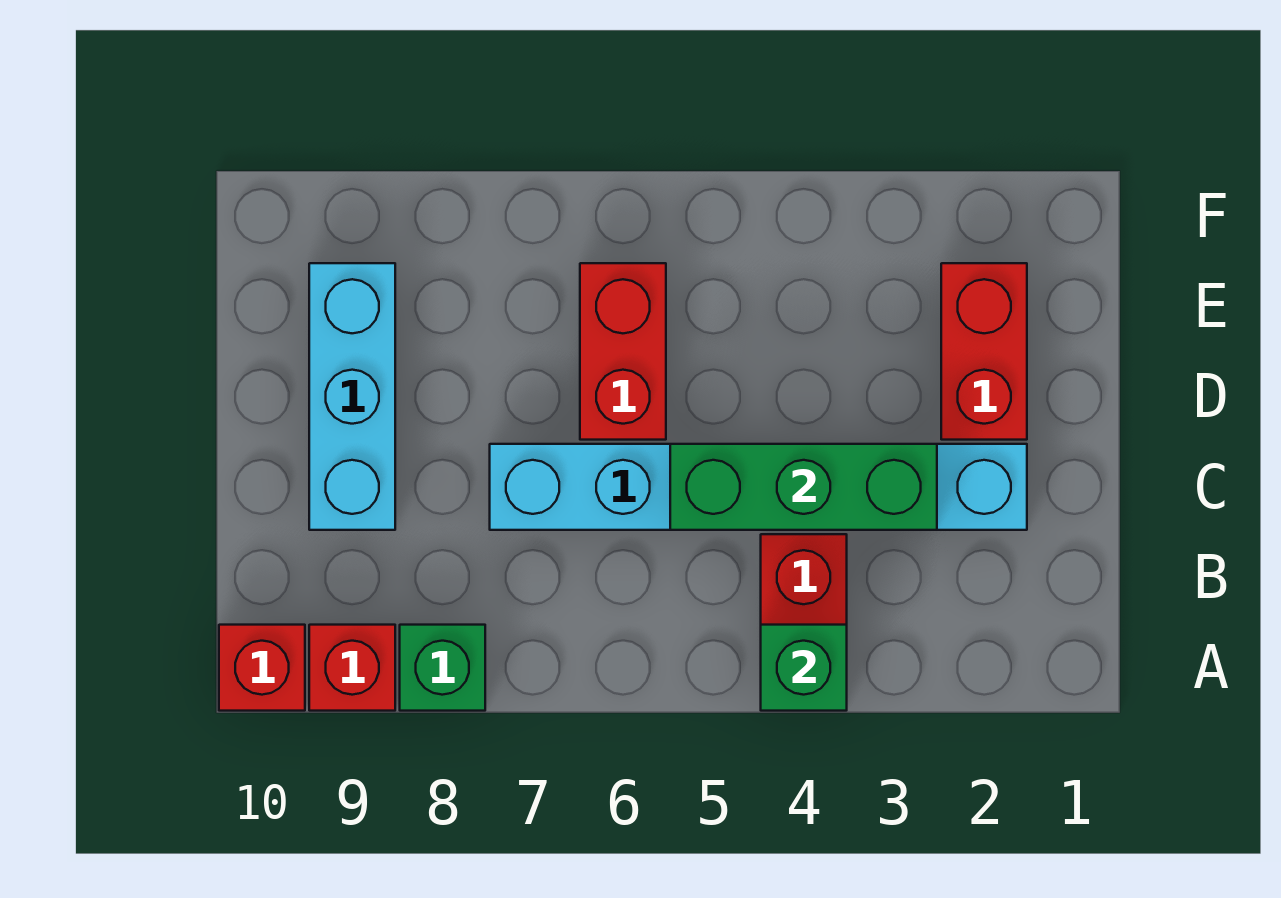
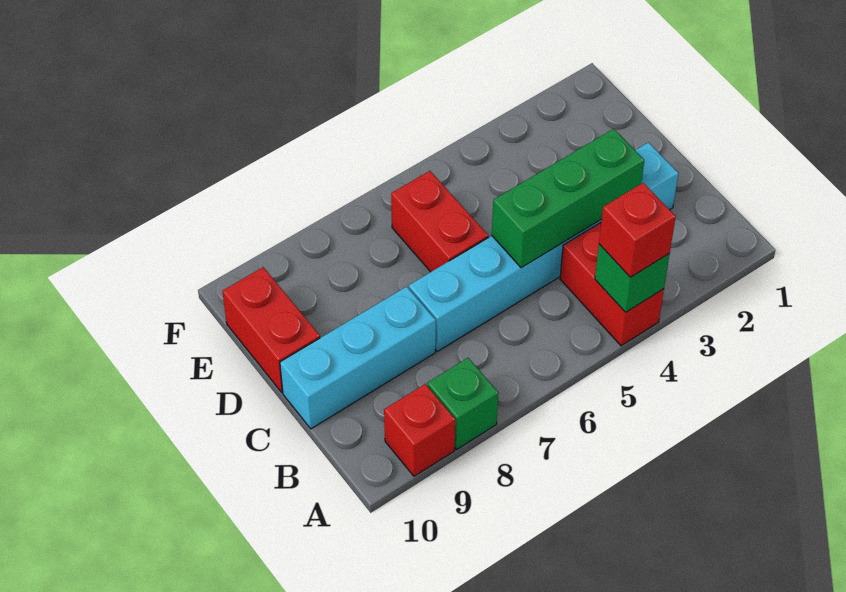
red 1x1 brick [219,625,305,711] -> red 1x1 brick moved to [599,183,676,277]
cyan 1x3 brick [309,263,395,530] -> cyan 1x3 brick turned to [280,287,436,429]
red 1x2 brick [941,263,1027,440] -> red 1x2 brick moved to [222,267,320,392]

